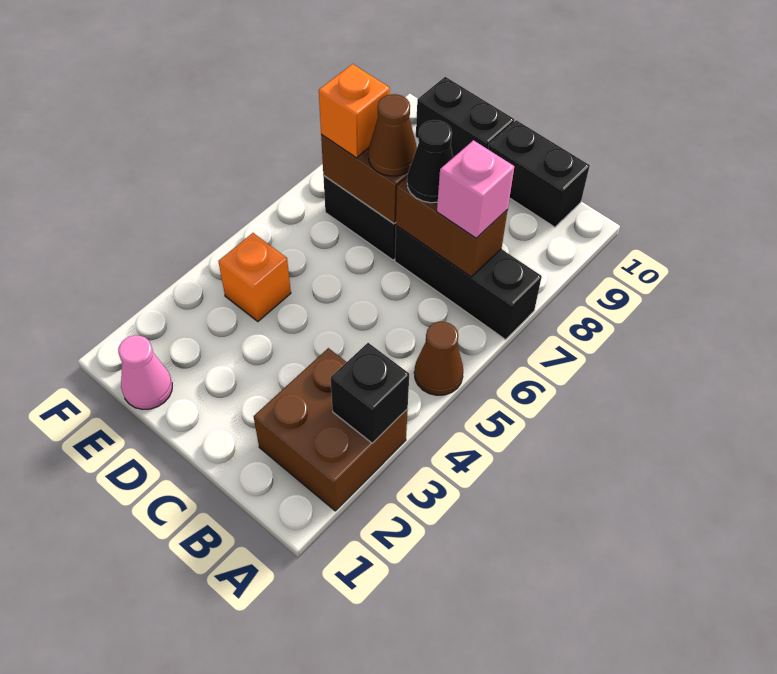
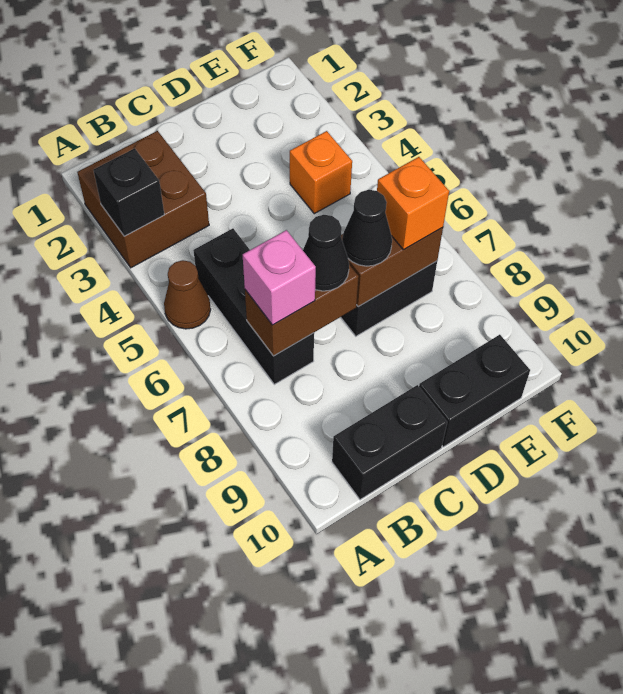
black 1x3 brick [395,226,542,340] -> black 1x3 brick turned to [193,228,314,384]
brown 1x1 cone [369,94,417,176] -> black 1x1 cone [342,190,392,266]
pink 1x1 cone [118,335,172,409] -> none

